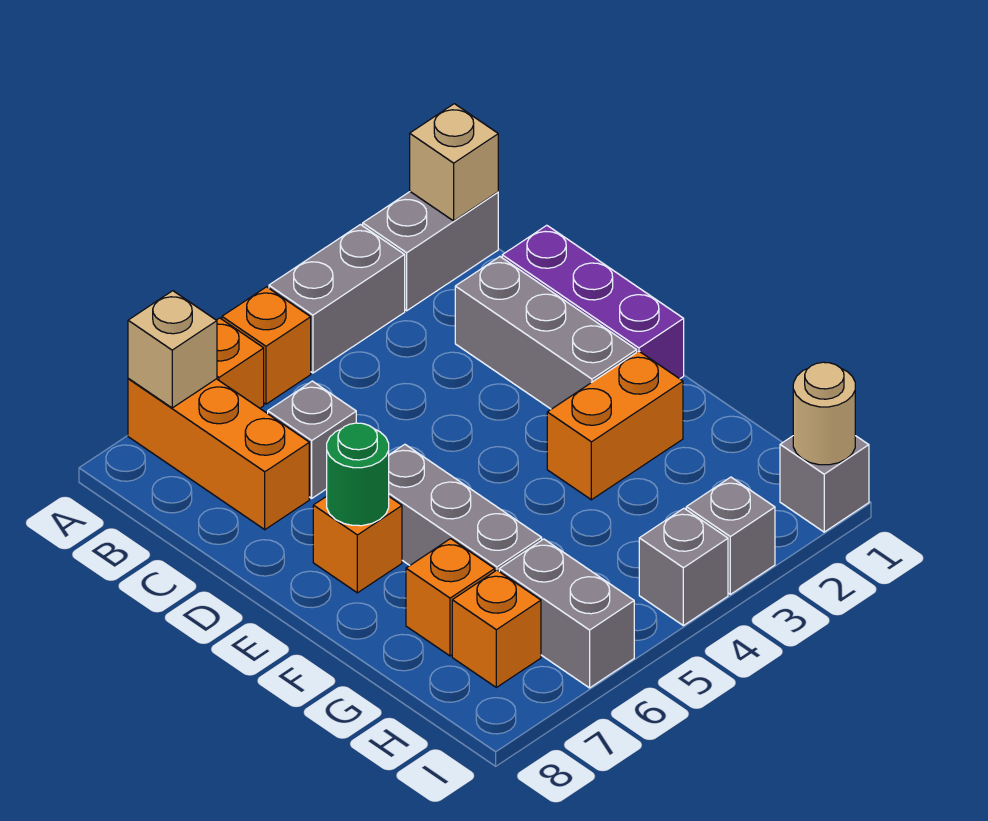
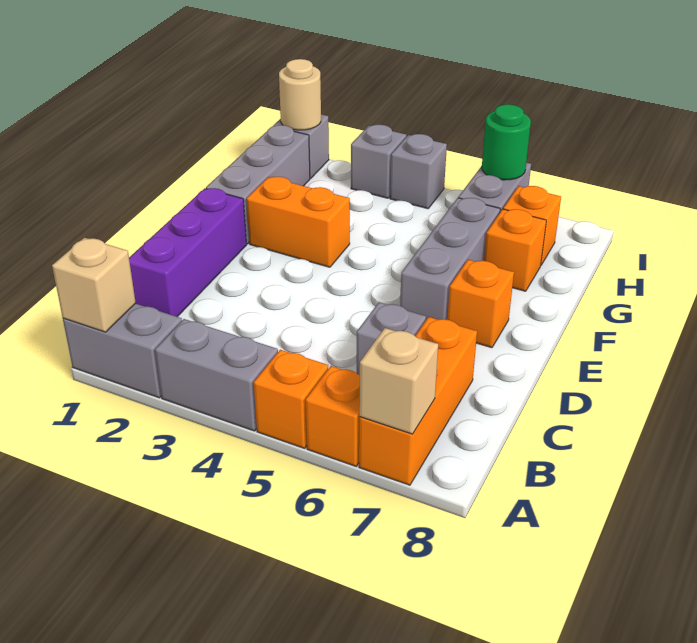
grey 1x3 brick [455,257,637,409] -> grey 1x3 brick moved to [206,125,310,244]
green 1x1 round brick [327,423,389,526] -> green 1x1 round brick moved to [482,104,531,180]

